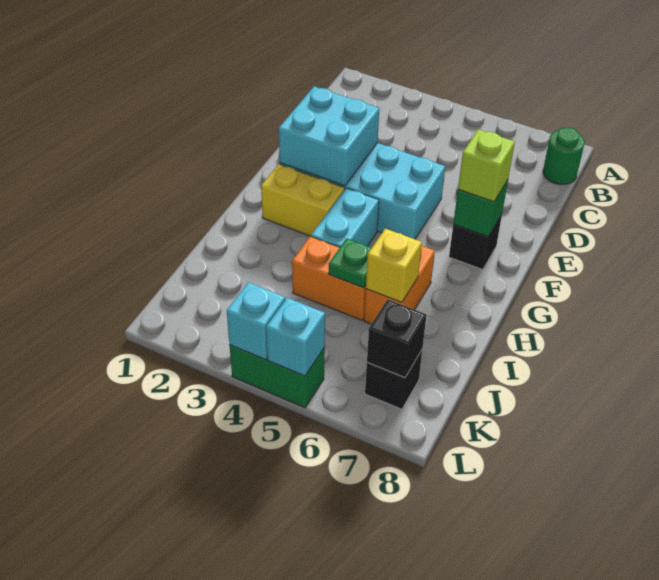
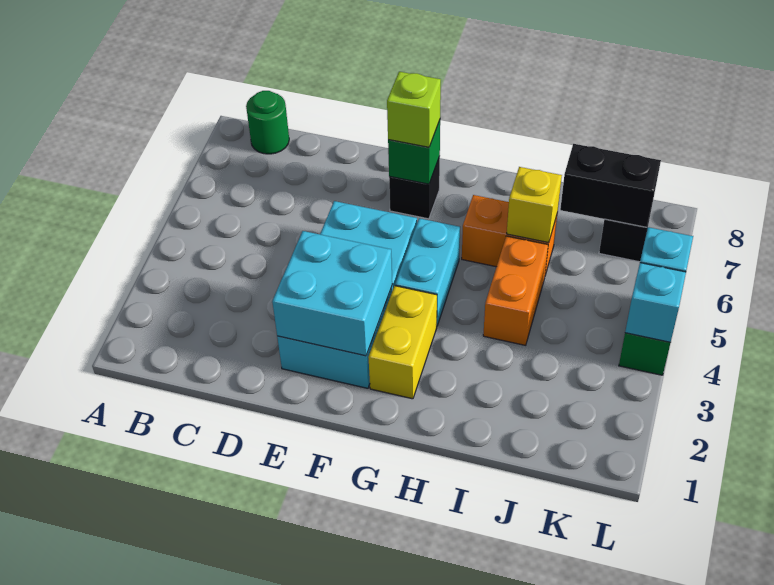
cyan 1x2 brick [311,188,379,247] -> cyan 1x2 brick turned to [395,218,460,325]
green 1x1 plate [328,238,371,288] -> none
black 1x1 brick [367,299,426,378] -> black 1x2 brick [560,144,661,228]

